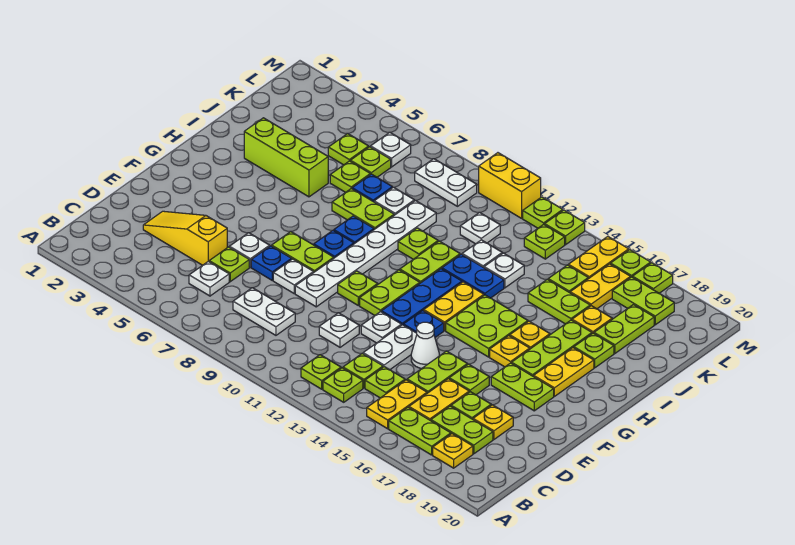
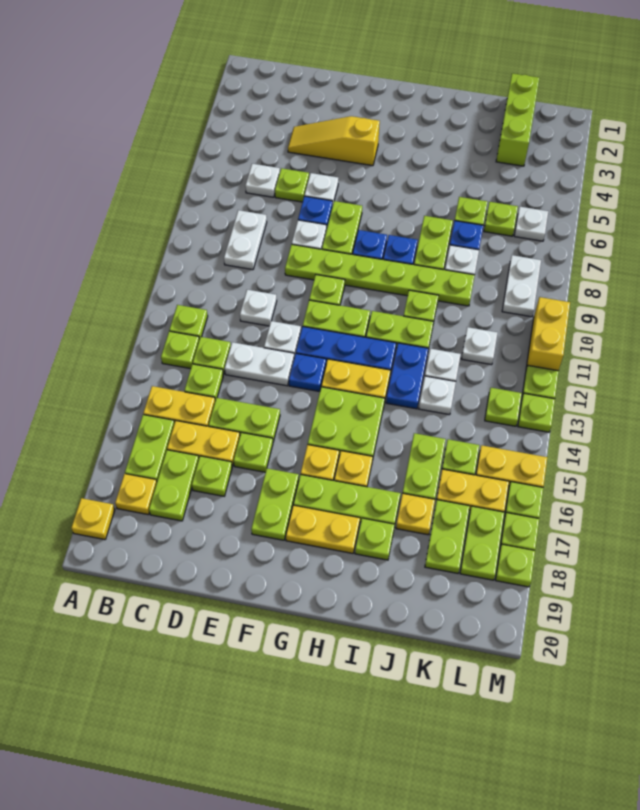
yellow 1x3 slope [143,211,227,265] -> yellow 1x3 slope turned to [288,116,380,166]
yellow 1x1 plate [473,405,513,439] -> yellow 1x1 plate moved to [71,498,115,540]
white 1x6 plate [295,200,436,307] -> lime 1x6 plate [285,244,475,306]
white 1x1 cone [411,322,439,369] -> none
lime 1x3 brick [244,118,328,197] -> lime 1x3 brick moved to [496,73,539,166]
lime 1x2 plate [594,305,654,353] -> lime 1x2 plate turned to [425,500,470,573]
lime 1x1 plate [328,134,369,165] -> lime 1x1 plate moved to [496,544,535,587]

